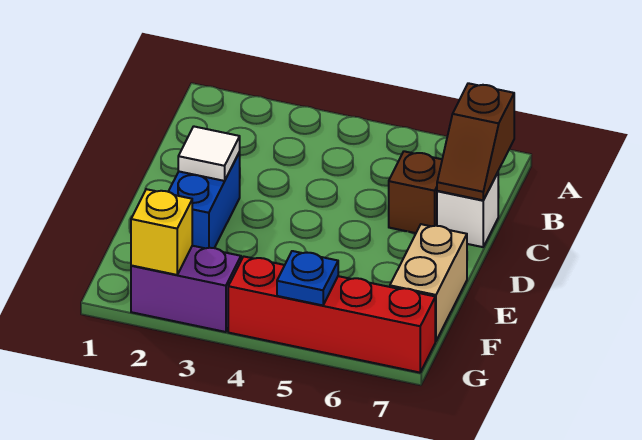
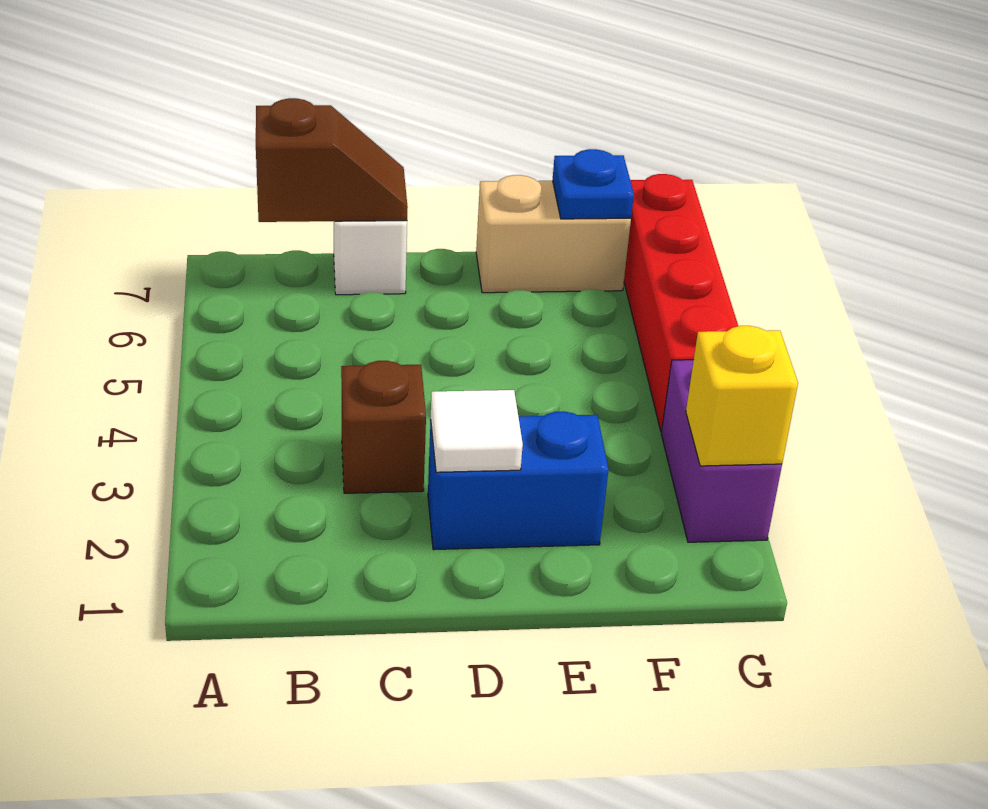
brown 1x1 brick [389,151,442,233] -> brown 1x1 brick moved to [341,361,426,493]
blue 1x1 plate [277,251,338,305] -> blue 1x1 plate moved to [553,149,634,219]

